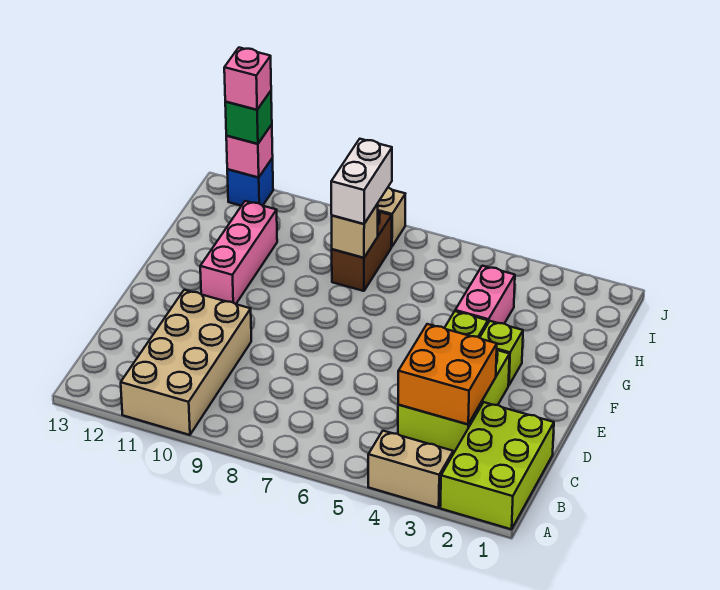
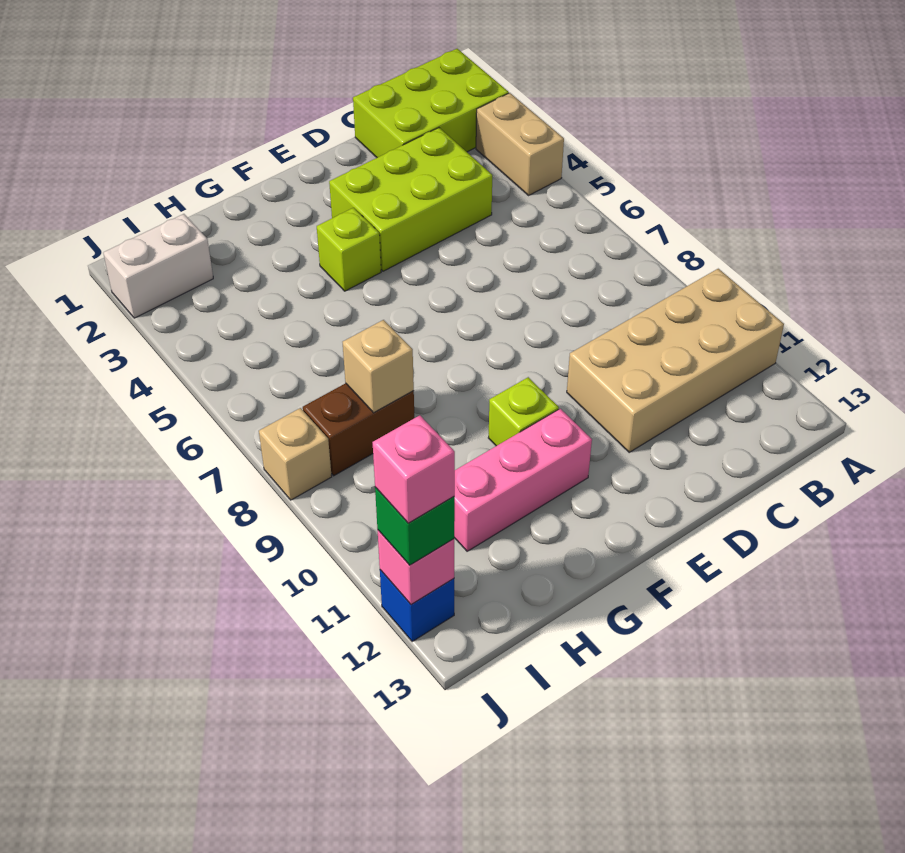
orange 2x2 brick [398,324,497,424] -> none
lime 1x1 brick [480,321,523,385] -> lime 1x1 brick moved to [488,377,559,446]
pink 1x2 brick [455,266,515,324] -> none
white 1x2 brick [331,139,392,224] -> white 1x2 brick moved to [103,214,213,318]

